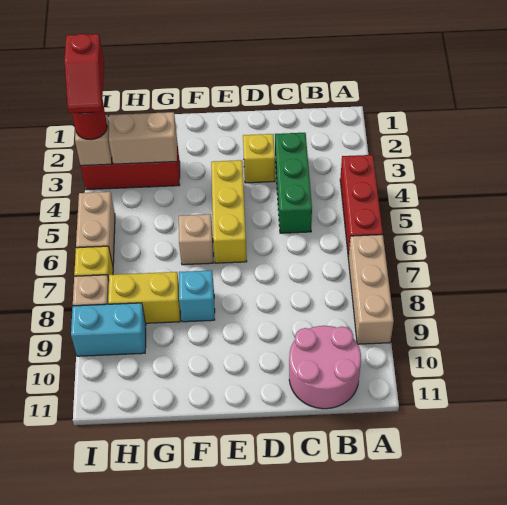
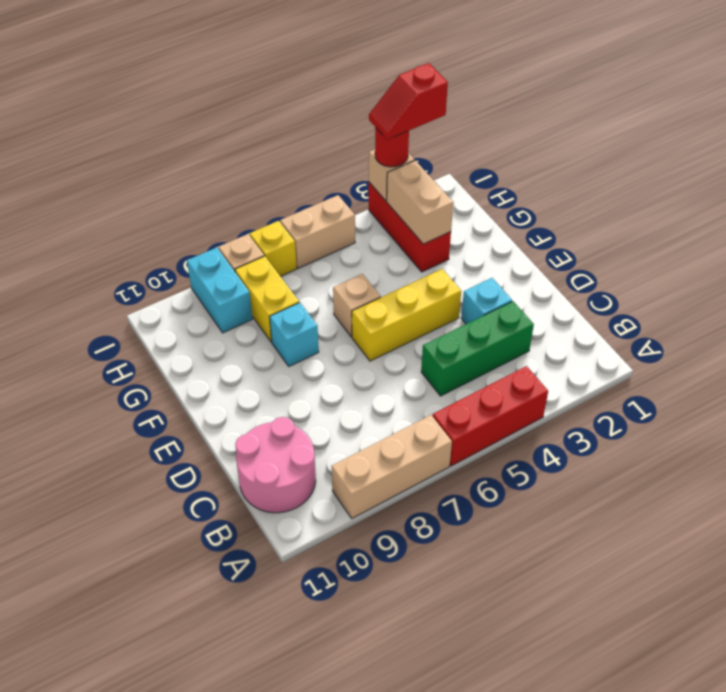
yellow 1x1 brick [243,134,275,183] -> cyan 1x1 brick [461,278,512,324]

